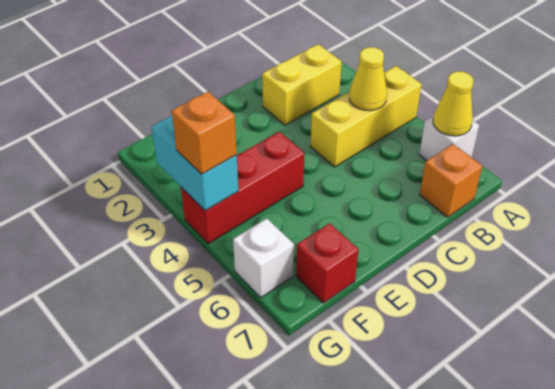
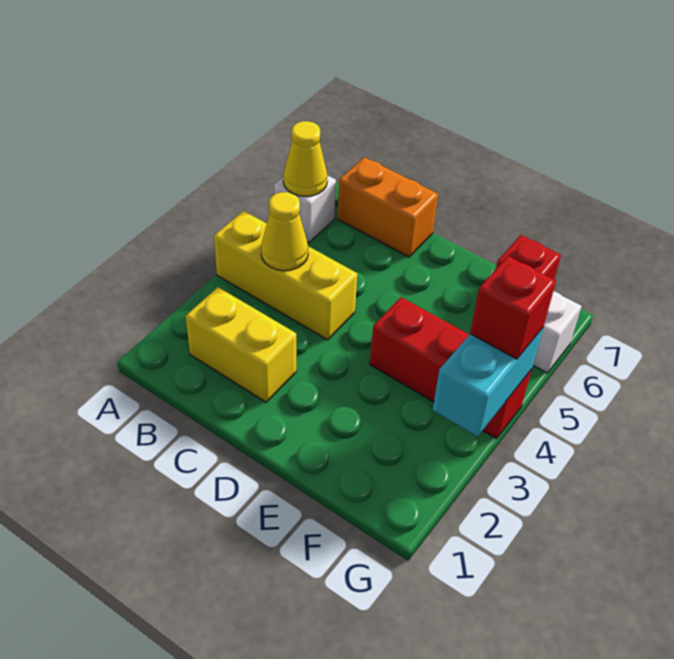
orange 1x1 brick [420,144,482,217] -> orange 1x2 brick [337,157,438,257]
orange 1x1 brick [172,92,237,174] -> red 1x1 brick [470,256,556,359]

